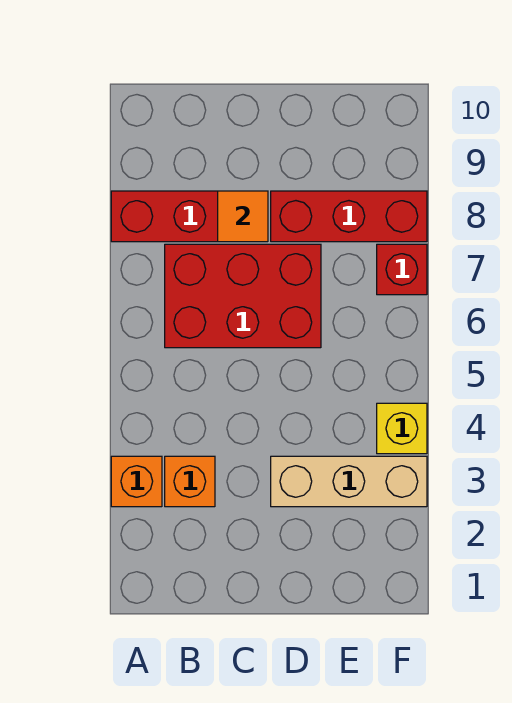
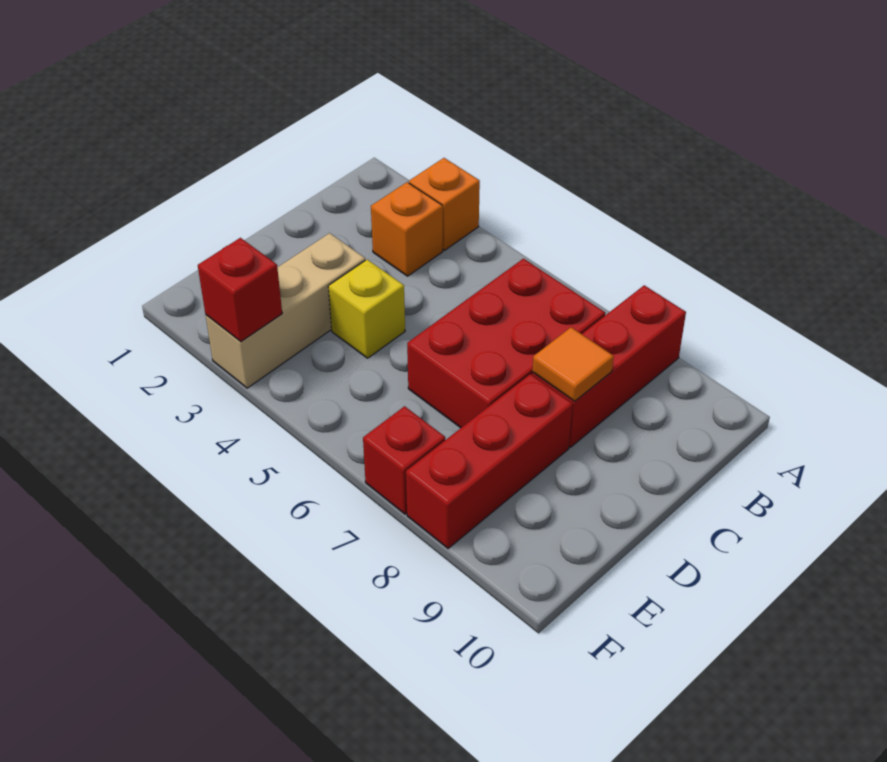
none -> red 1x1 brick [198,238,282,342]
yellow 1x1 brick [377,403,427,454] -> yellow 1x1 brick moved to [328,260,405,358]

